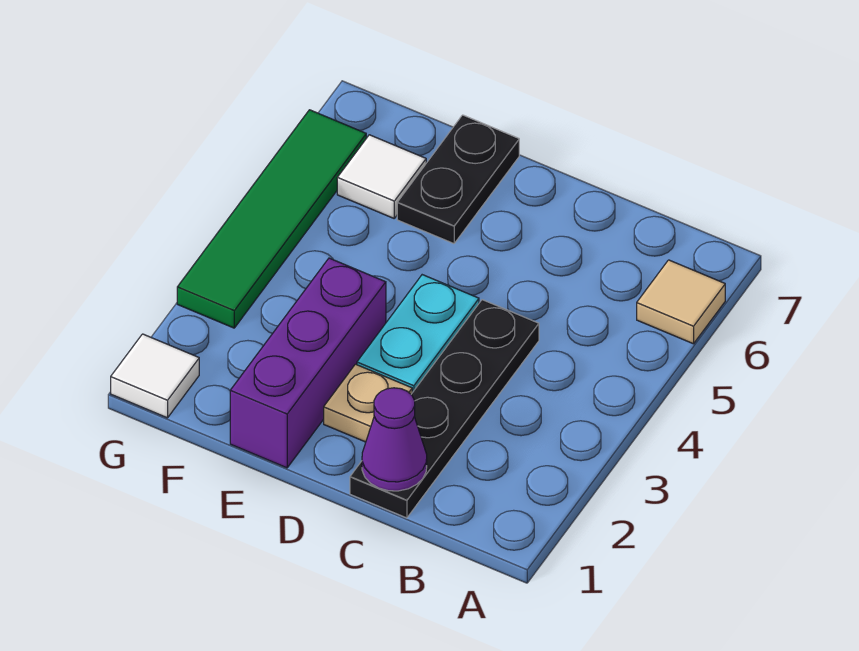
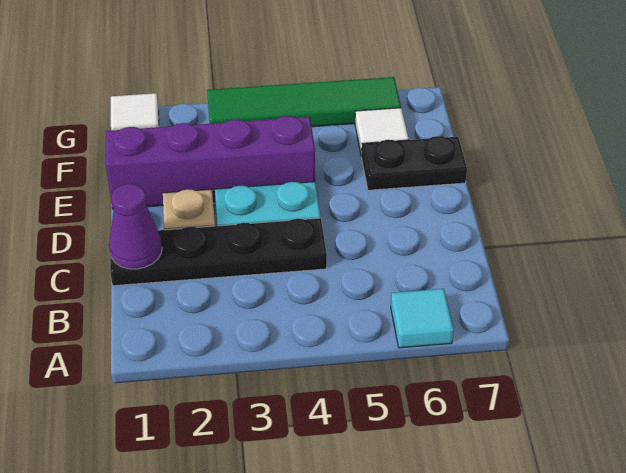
tan 1x1 tile [637,260,725,344] -> cyan 1x1 tile [391,289,454,348]
purple 1x3 brick [230,258,386,468] -> purple 1x4 brick [106,116,315,208]

